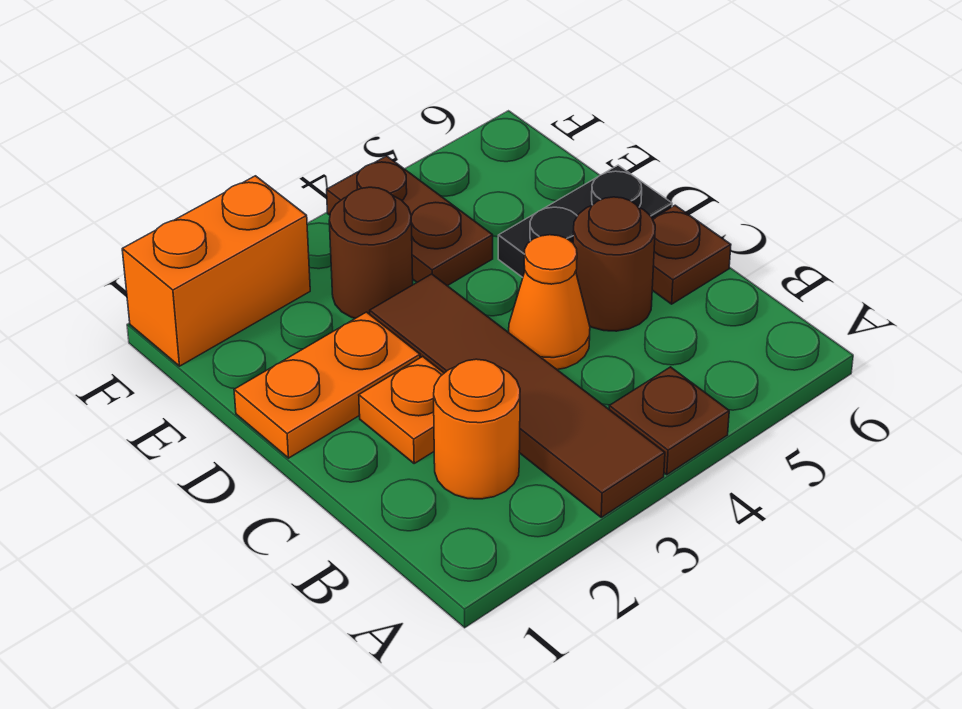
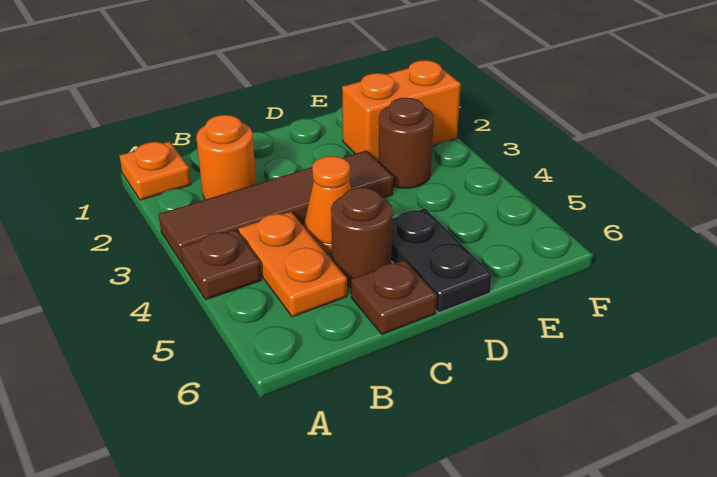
orange 1x1 plate [359,357,444,463] -> orange 1x1 plate moved to [119,141,191,200]
orange 1x2 plate [234,312,420,458] -> orange 1x2 plate moved to [238,212,347,317]
brown 1x2 plate [327,156,493,286] -> none
orange 1x2 brick [122,176,310,366] -> orange 1x2 brick turned to [342,60,461,161]

